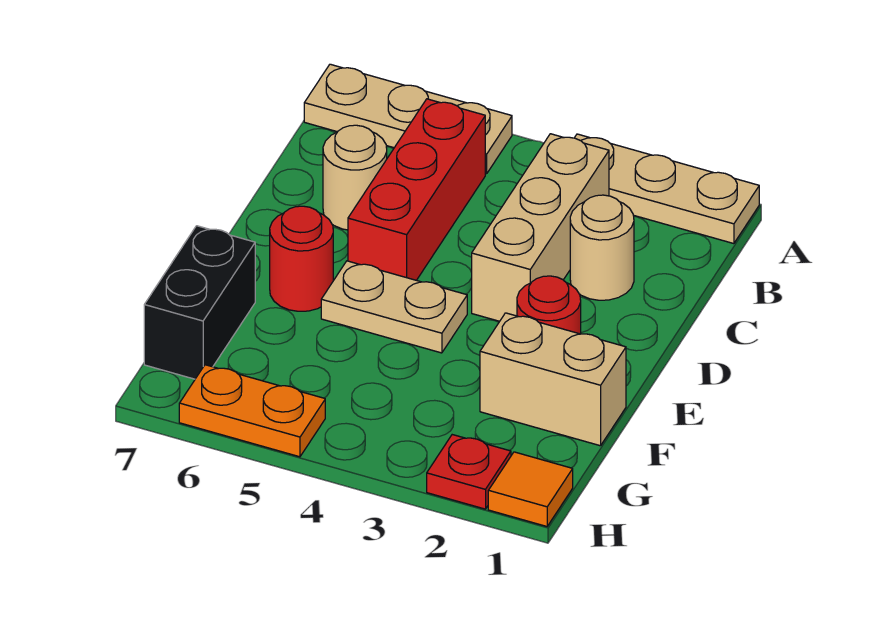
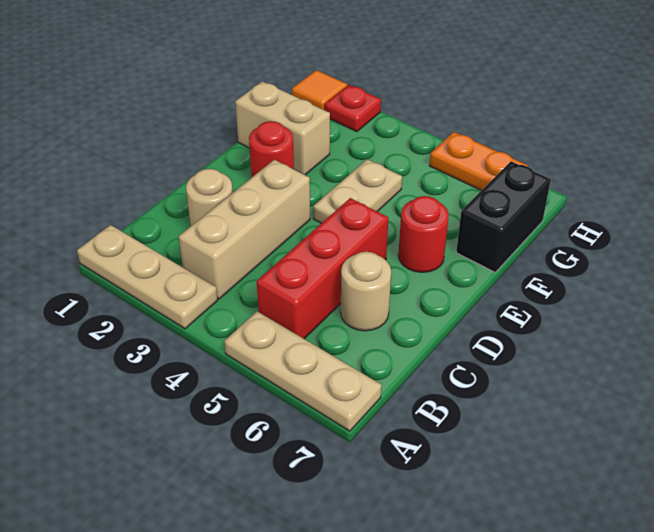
tan 1x2 plate [321,261,467,353] -> tan 1x2 plate turned to [313,159,402,223]

